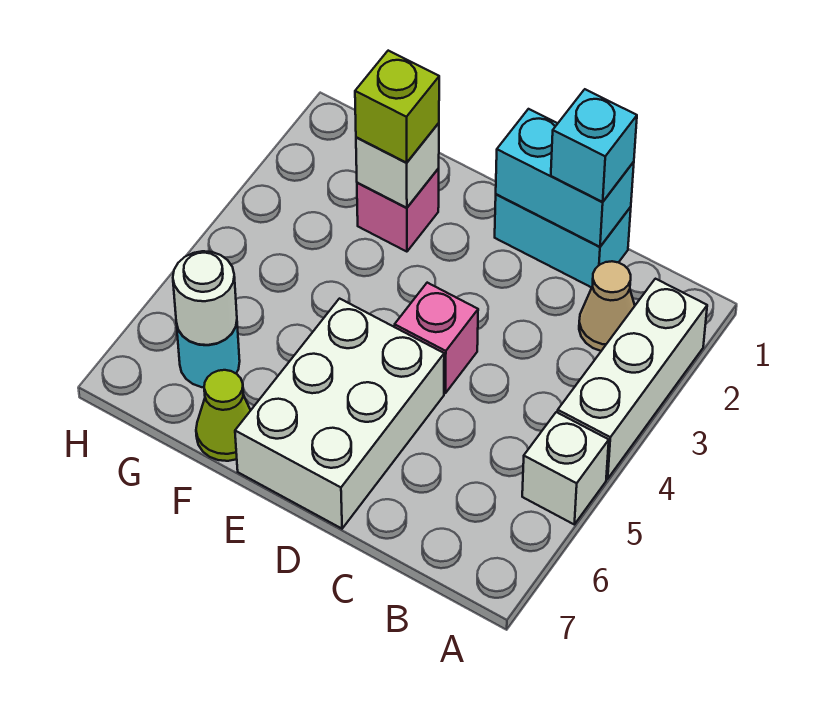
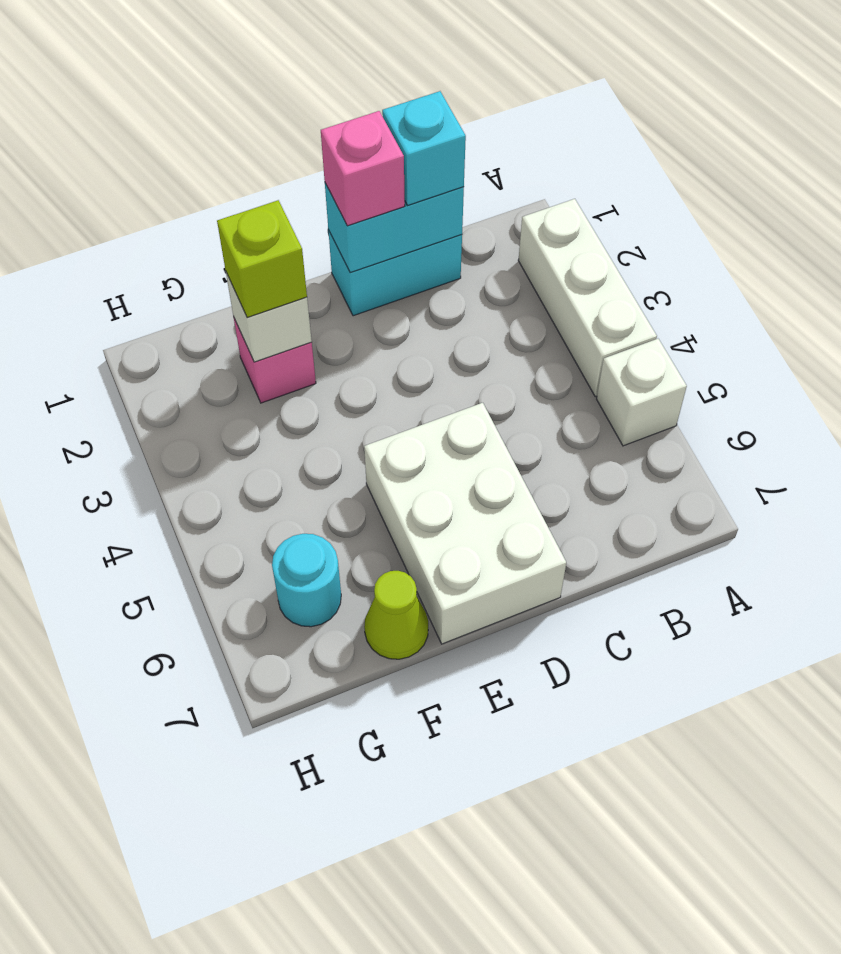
tan 1x1 cone [579,261,635,351] -> none
pink 1x1 brick [395,283,478,393] -> pink 1x1 brick moved to [321,111,405,226]
white 1x1 round brick [173,251,237,345] -> none

